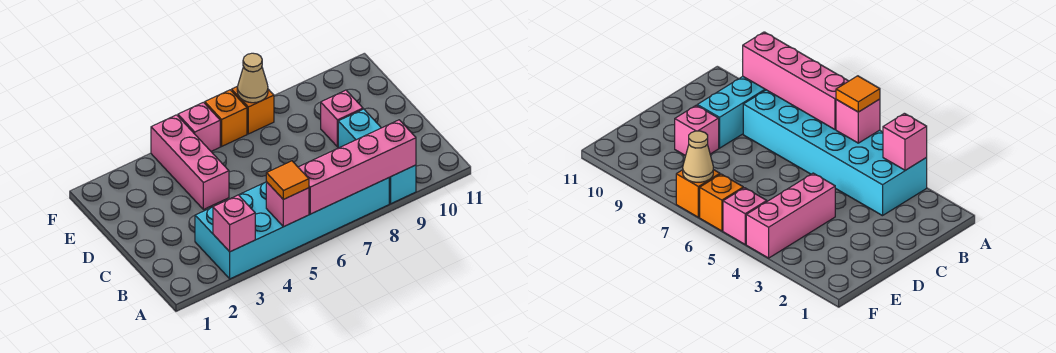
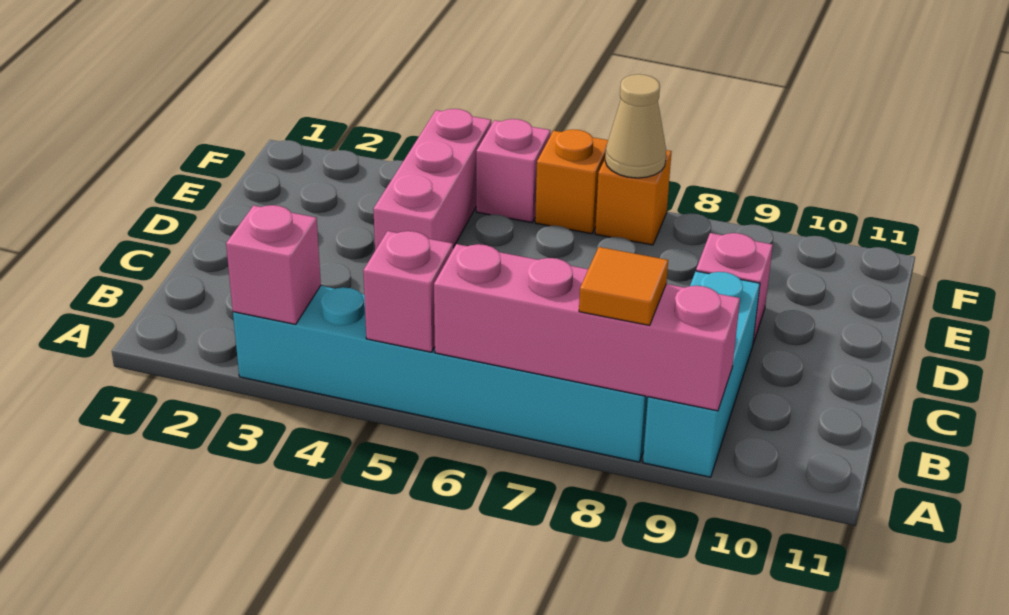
cyan 2x6 brick [195,178,389,279] -> cyan 1x6 brick [233,286,648,462]
orange 1x1 tile [266,161,309,199] -> orange 1x1 tile moved to [579,247,668,325]

